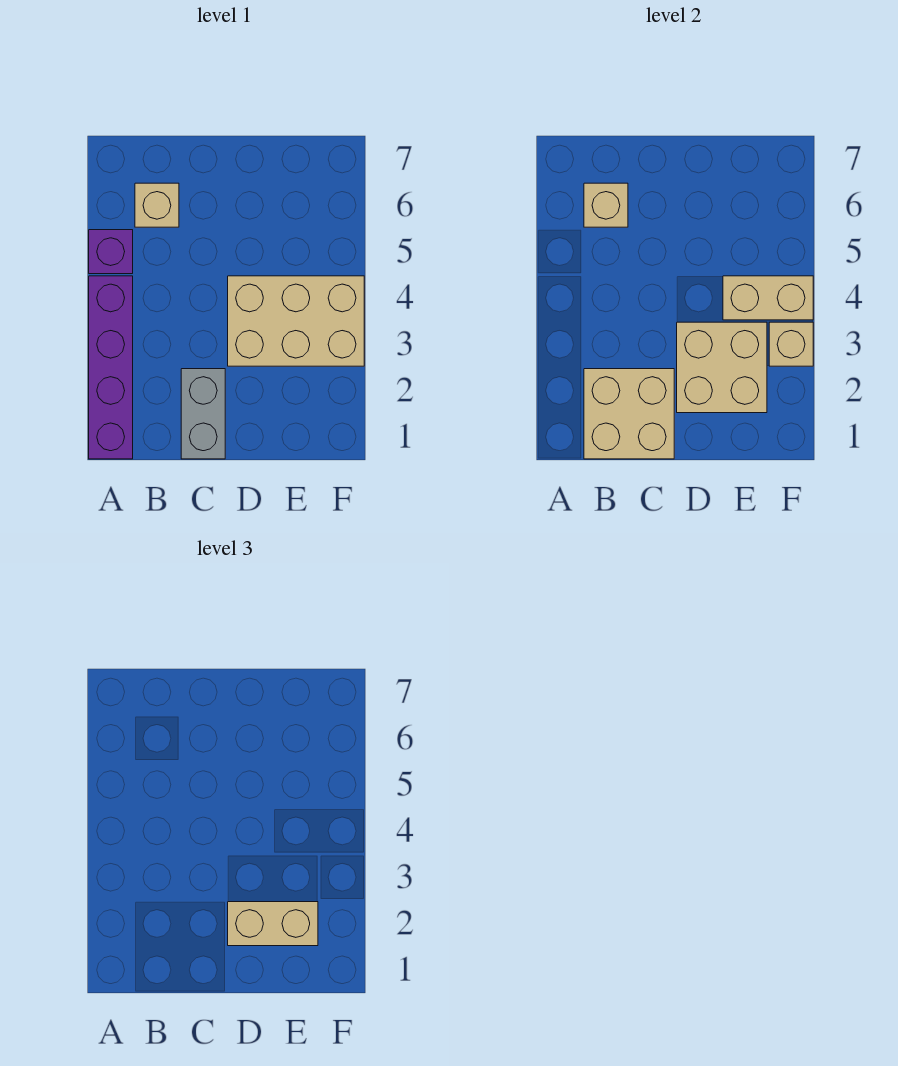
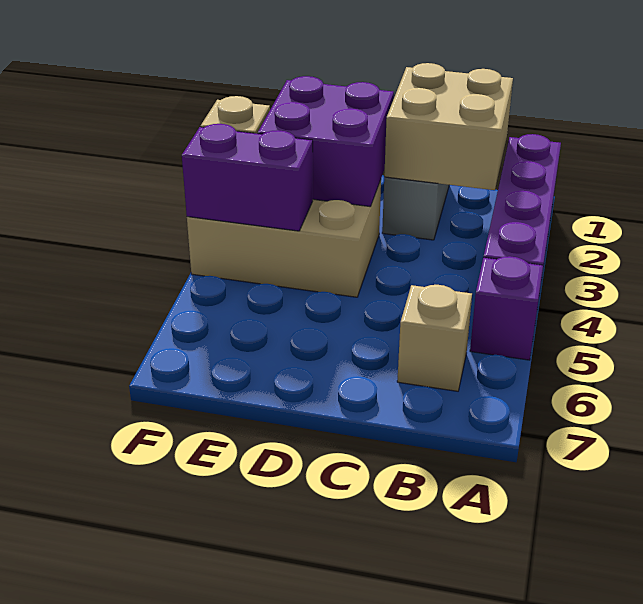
tan 1x1 brick [584,183,628,227] -> none
tan 2x2 brick [677,322,767,413] -> purple 2x2 brick [258,76,394,207]
tan 1x2 brick [228,902,318,946] -> none
tan 1x2 brick [723,276,813,320] -> purple 1x2 brick [182,124,313,231]

